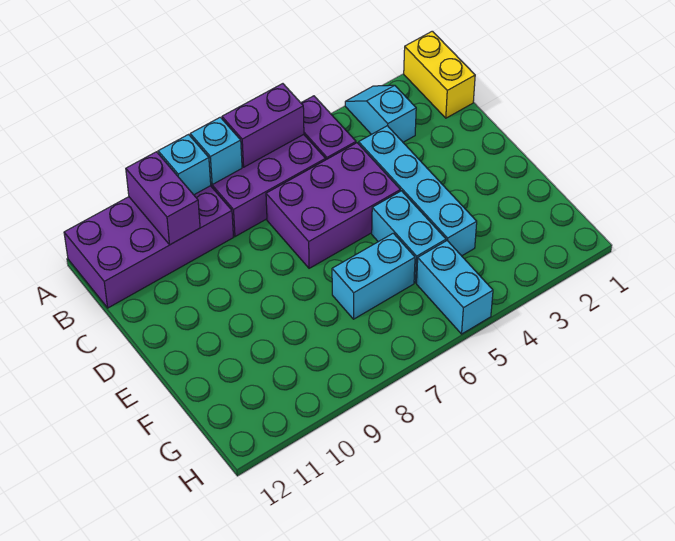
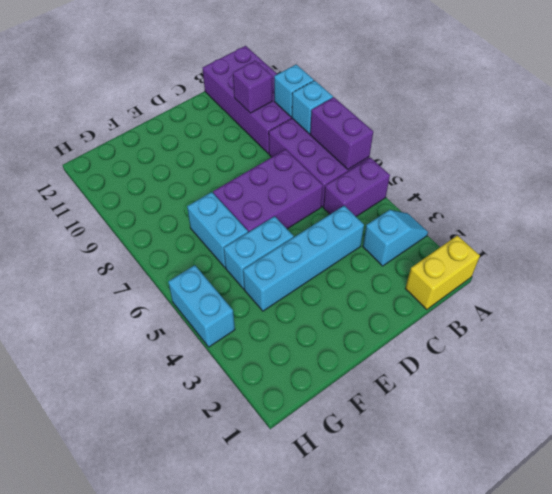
purple 1x2 brick [126,152,200,245] -> purple 1x1 brick [233,61,272,113]
purple 2x3 brick [266,143,400,268] -> purple 2x3 brick turned to [213,149,323,232]
cyan 1x2 brick [417,241,493,334] -> cyan 1x2 brick turned to [168,265,235,347]

